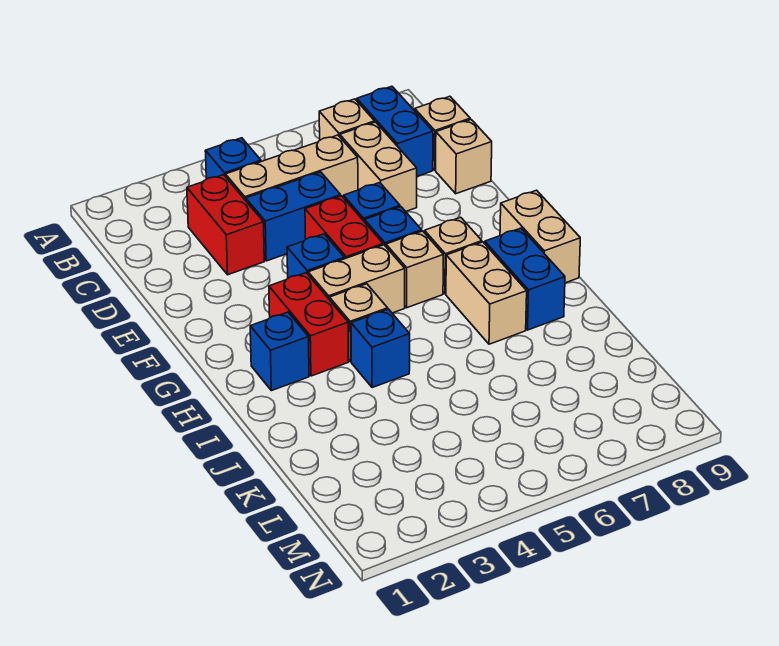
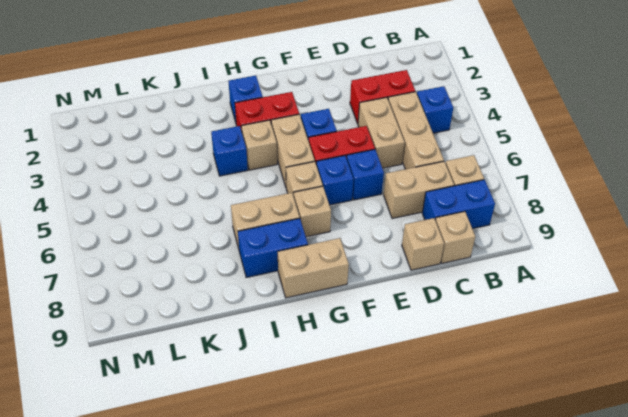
blue 1x2 brick [246,172,341,261] -> tan 1x2 brick [358,97,405,168]

